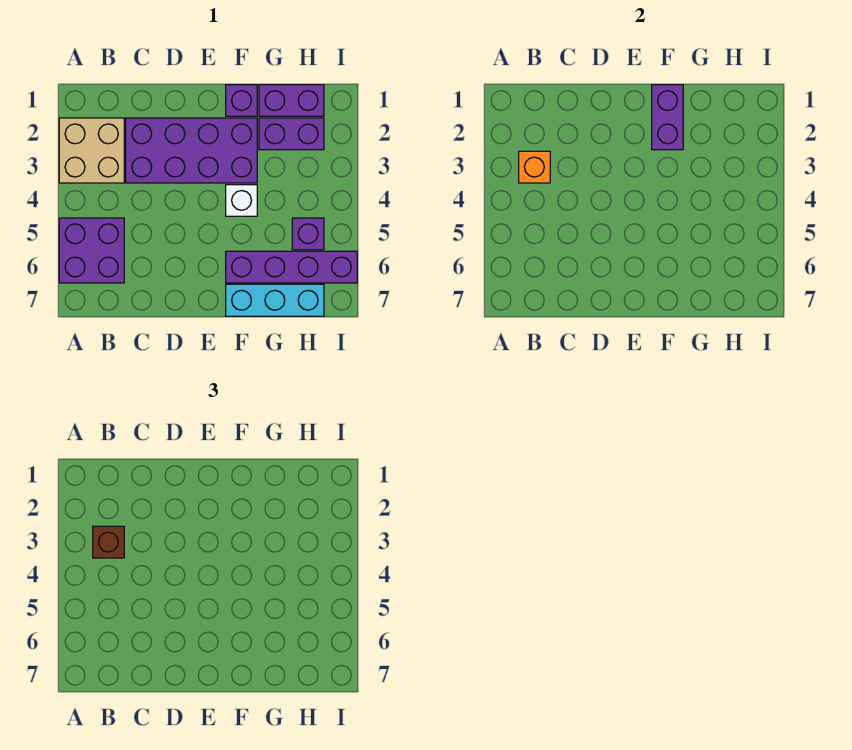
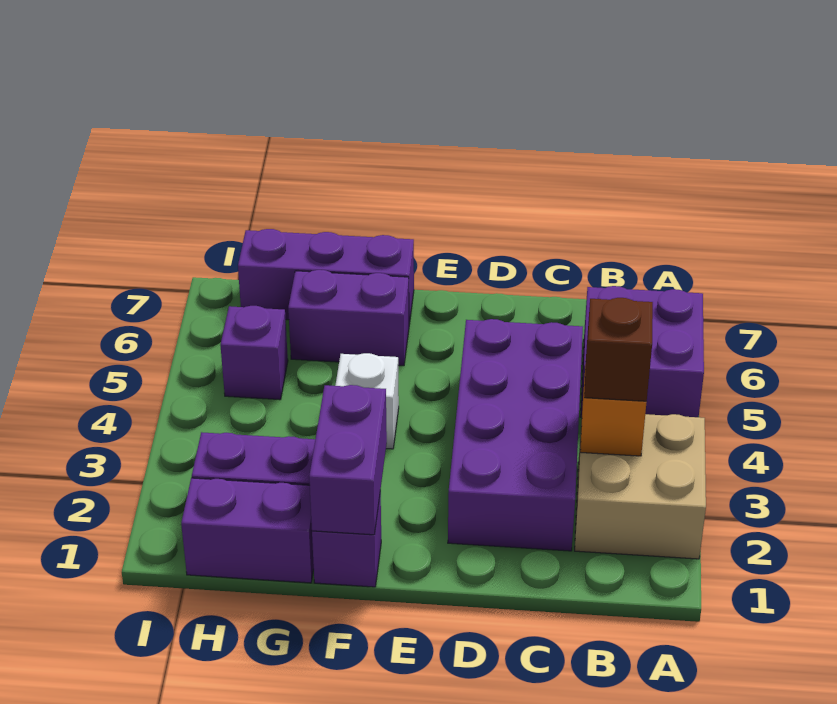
purple 2x4 brick [126,118,257,183] -> purple 2x4 brick turned to [448,319,583,551]
purple 1x4 brick [226,251,357,283] -> purple 1x2 brick [288,270,409,366]
cyan 1x3 brick [226,284,324,316] -> purple 1x3 brick [238,229,414,324]

